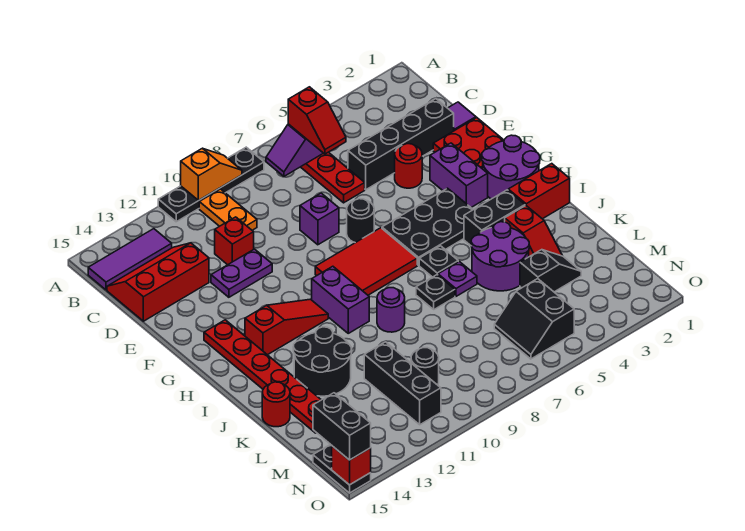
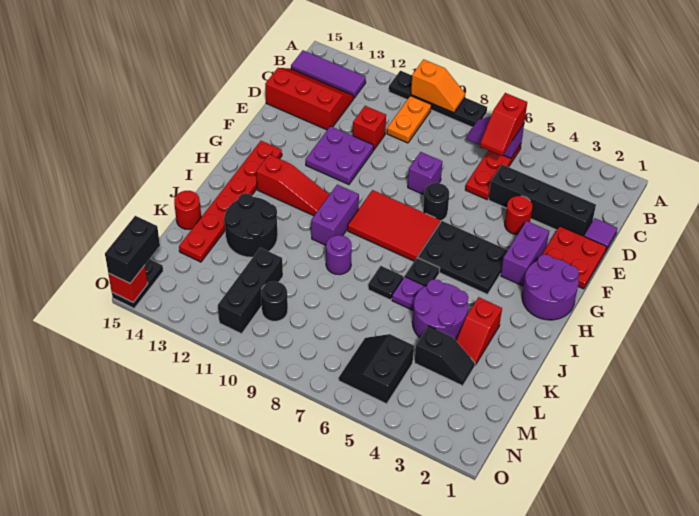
purple 1x2 plate [211,249,272,297] -> purple 2x2 plate [306,126,373,185]
red 1x2 brick [508,164,570,219] -> none
black 1x2 brick [464,190,525,245] -> none

